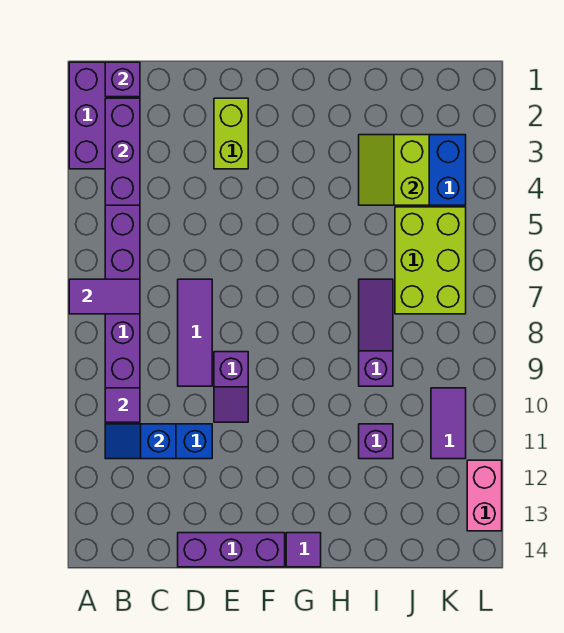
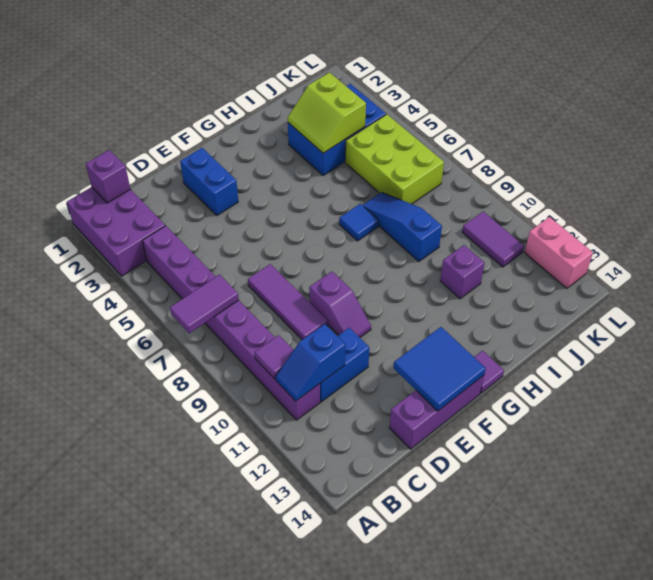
purple 1x3 brick [105,98,140,205] -> none
lime 1x2 brick [214,98,248,169] -> blue 1x2 brick [180,148,238,215]
none -> blue 2x2 tile [394,327,486,411]
none -> blue 1x1 tile [339,204,379,241]
purple 1x3 slope [359,279,393,386] -> blue 1x3 slope [362,192,442,262]

